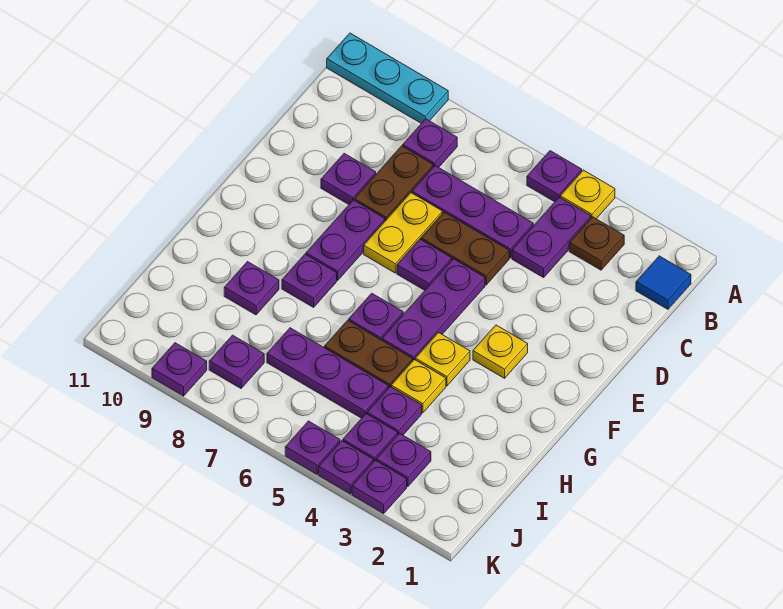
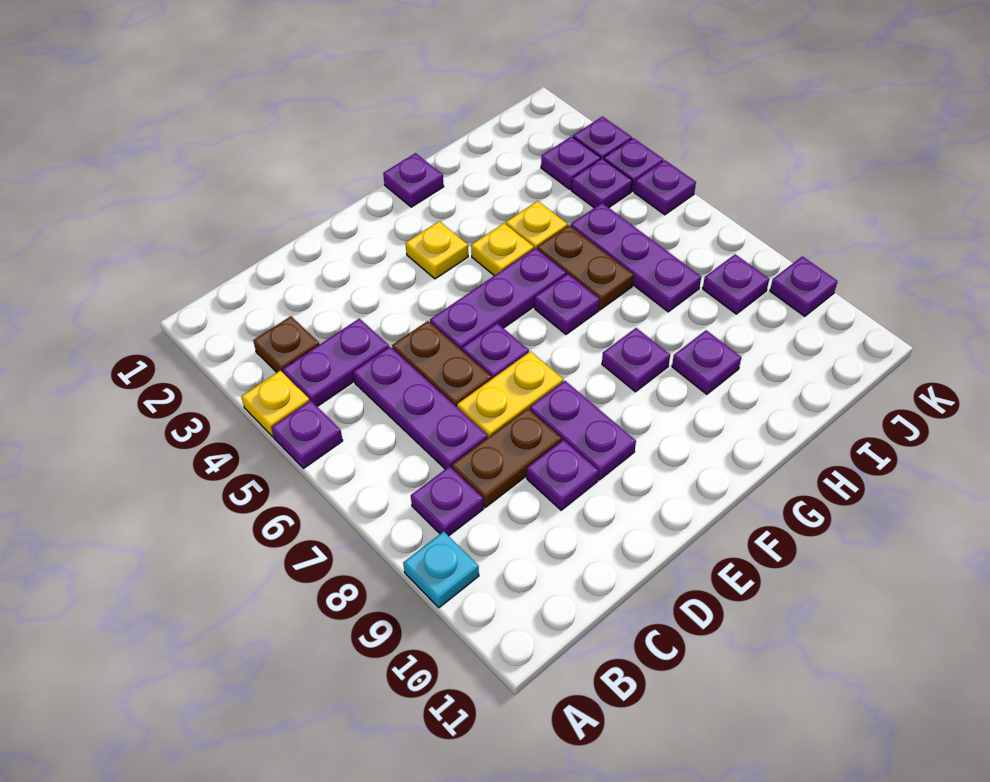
cyan 1x3 plate [327,33,448,123] -> cyan 1x1 plate [403,531,479,608]
blue 1x1 tile [636,256,691,309] -> none
purple 1x2 plate [306,200,385,280] -> purple 1x2 plate turned to [530,381,636,480]
purple 1x1 plate [367,387,422,435] -> purple 1x1 plate moved to [383,153,444,207]

